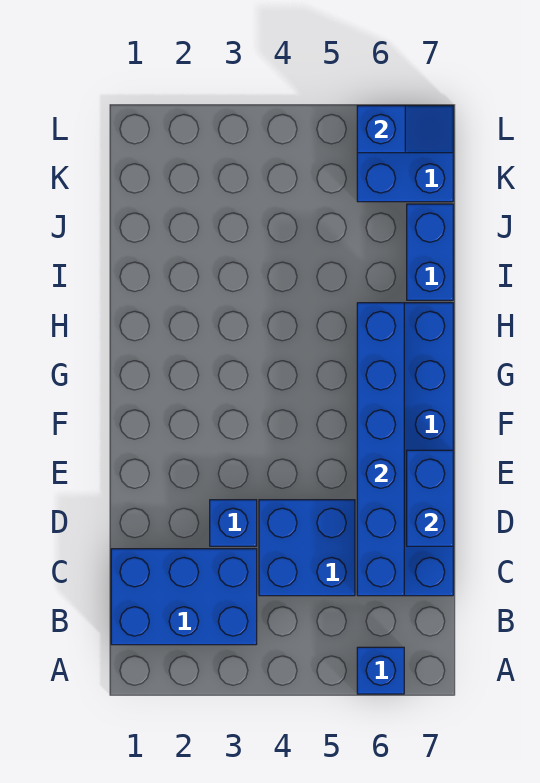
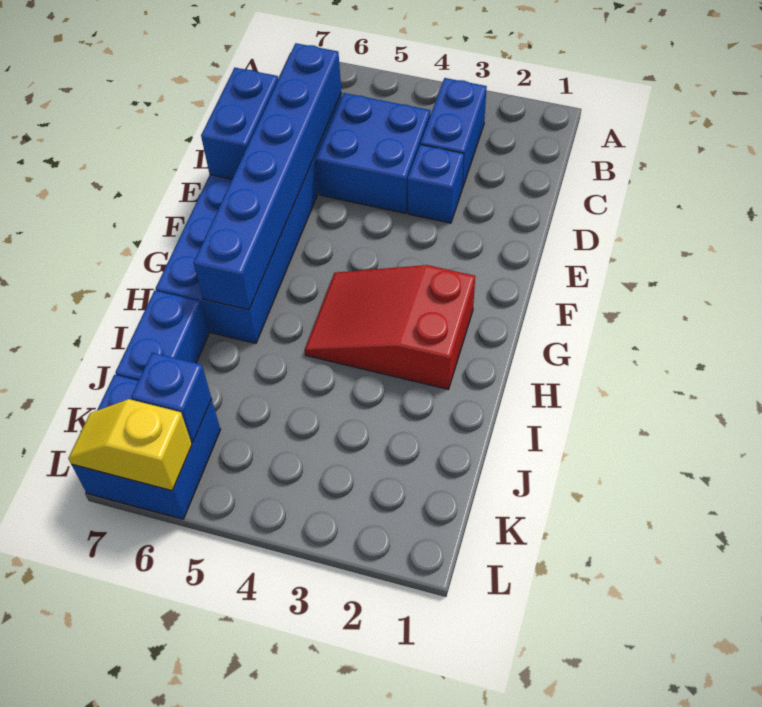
blue 1x1 brick [357,647,404,694] -> blue 1x1 brick moved to [131,353,212,442]
blue 2x3 brick [111,549,257,645] -> blue 1x2 brick [421,78,487,188]
none -> red 2x3 slope [305,265,475,389]
blue 1x2 slope [357,106,453,153] -> yellow 1x2 slope [68,399,192,491]

